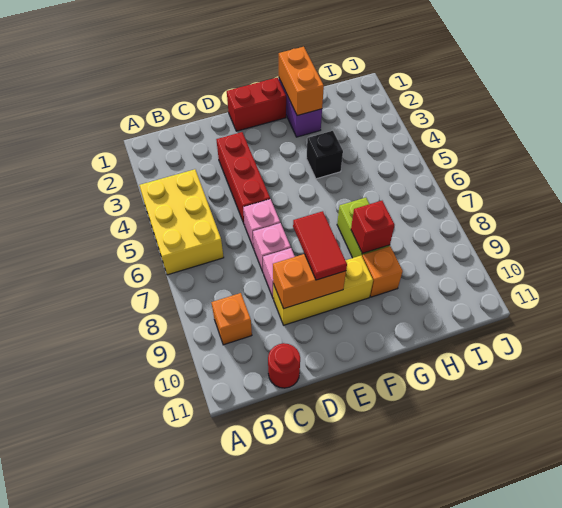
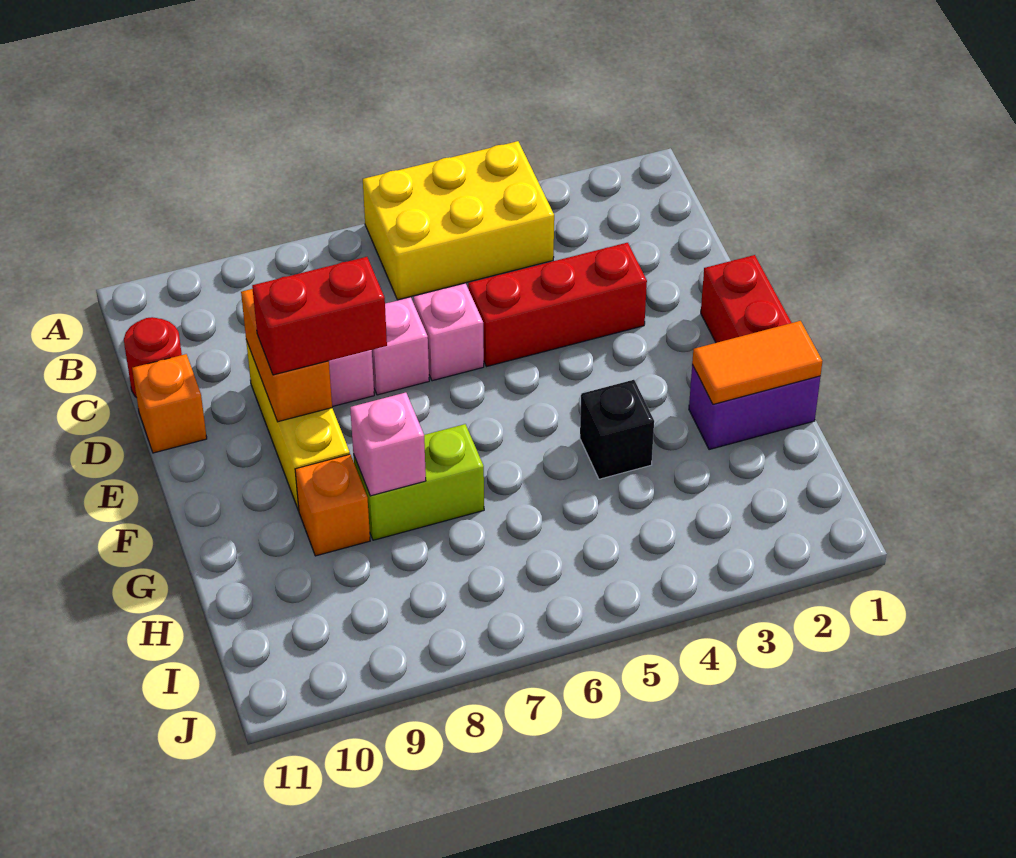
orange 1x1 brick [211,293,252,345] -> orange 1x1 brick moved to [132,354,207,453]
red 1x2 tile [293,211,347,280] -> red 1x2 brick [252,257,387,375]
orange 1x2 brick [279,47,324,116] -> orange 1x2 tile [692,321,822,404]
red 1x1 brick [351,201,395,253] -> pink 1x1 brick [350,393,426,496]

